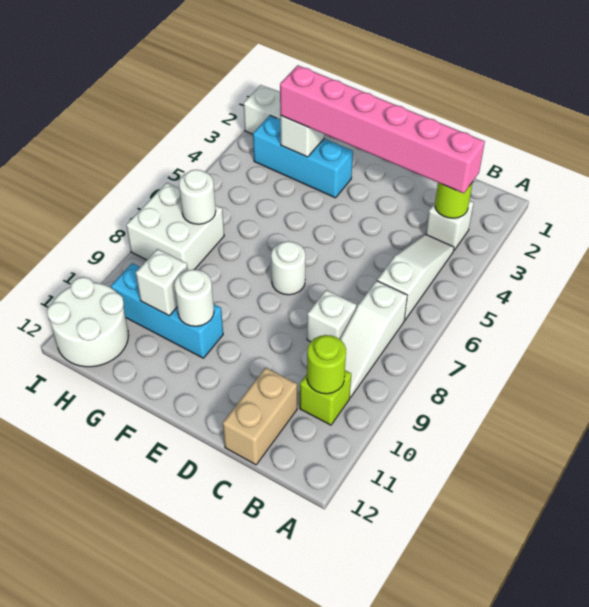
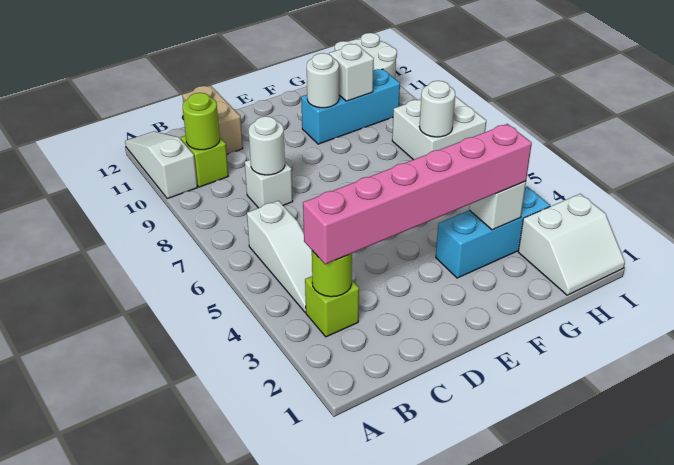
white 1x1 brick [426,201,474,250] -> lime 1x1 brick [305,276,359,337]
white 1x3 slope [340,281,407,398] -> white 1x3 slope moved to [125,131,198,199]
white 1x1 round brick [271,241,305,295] -> white 1x1 round brick moved to [249,116,285,175]

